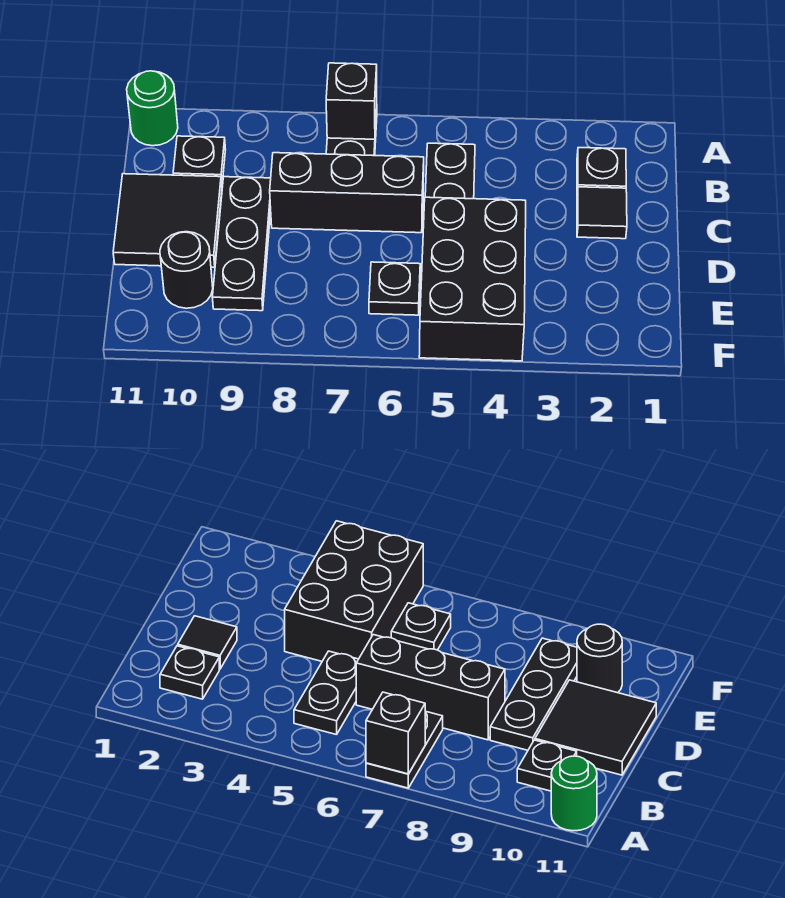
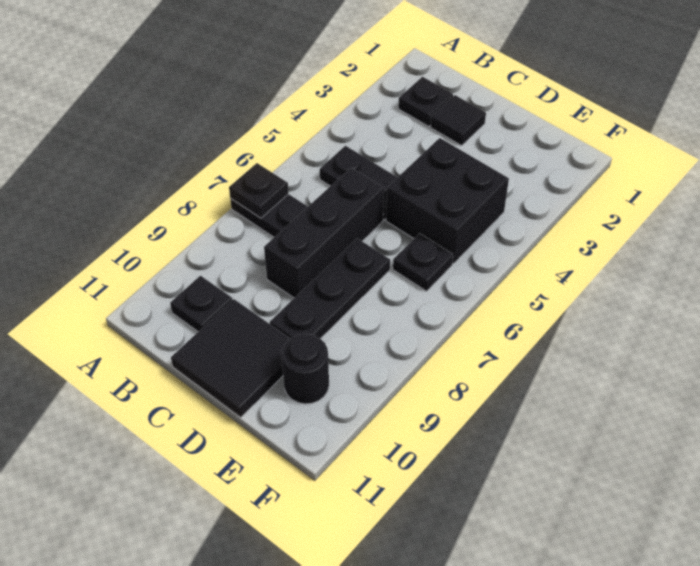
black 1x1 brick [326,63,377,139] -> black 1x1 plate [229,163,289,218]
green 1x1 round brick [127,71,178,146] -> none
black 1x3 plate [212,177,271,311] -> black 1x3 plate turned to [270,238,390,339]
black 2x3 brick [419,197,526,361] -> black 2x2 brick [386,138,509,263]

